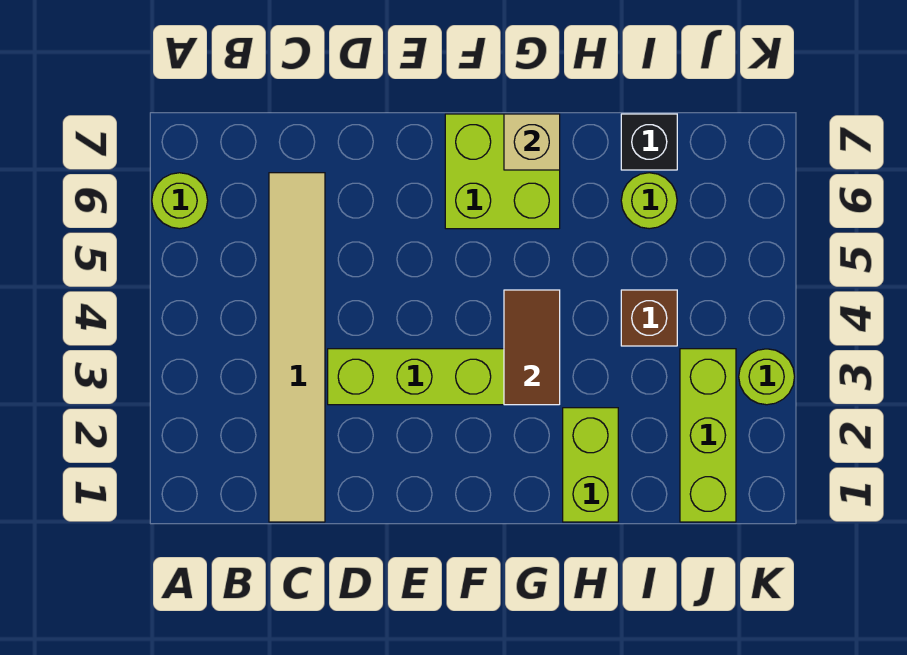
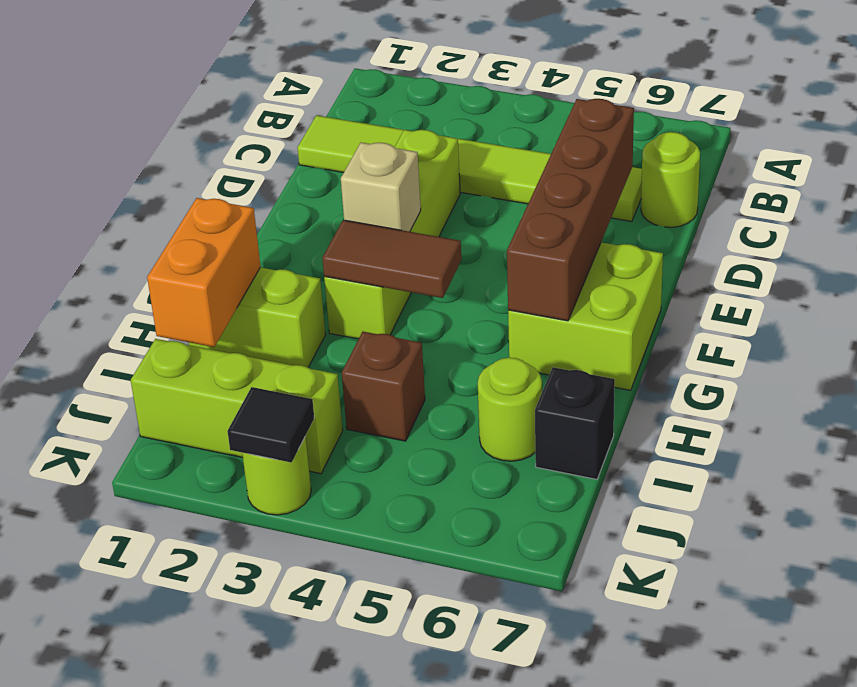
lime 1x1 round brick [152,173,208,229] -> lime 1x1 round brick moved to [641,132,700,227]
tan 1x6 tile [269,173,325,522] -> lime 1x6 tile [297,115,642,222]
none -> brown 1x4 brick [507,99,634,321]
tan 1x1 brick [504,114,560,170] -> tan 1x1 brick moved to [341,143,421,232]
none -> orange 1x2 brick [147,198,261,347]
none -> black 1x1 tile [227,387,314,463]

